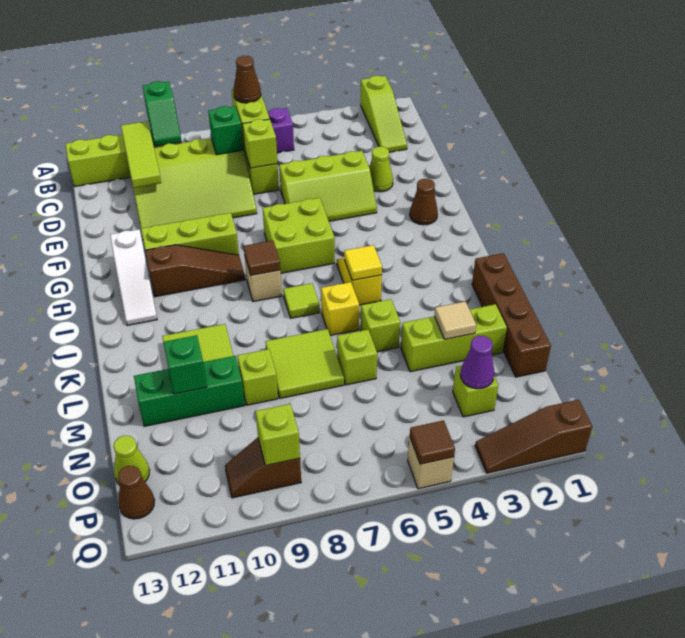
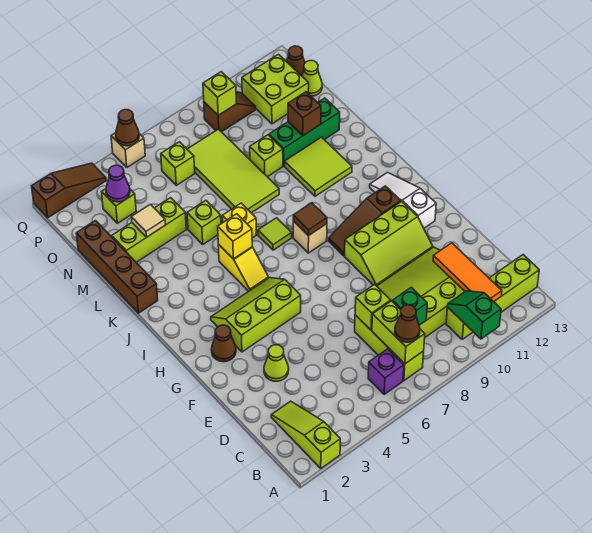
lime 1x3 tile [121,121,161,188] -> orange 1x3 tile [433,243,502,302]
lime 2x3 slope [279,151,377,221] -> lime 2x3 slope moved to [211,278,301,352]
lime 2x2 brick [263,198,335,273] -> lime 2x2 brick moved to [242,54,309,124]
yellow 1x1 tile [344,245,382,280] -> yellow 1x1 brick [218,214,252,259]
lime 2x2 tile [265,329,344,398] -> lime 2x4 tile [187,129,279,213]
lime 1x1 brick [337,330,377,385] -> lime 1x1 brick moved to [161,142,195,185]
green 1x1 brick [163,335,207,394] -> brown 1x1 brick [288,92,321,135]
brown 1x1 tile [410,420,455,464] -> brown 1x1 cone [116,110,139,146]

